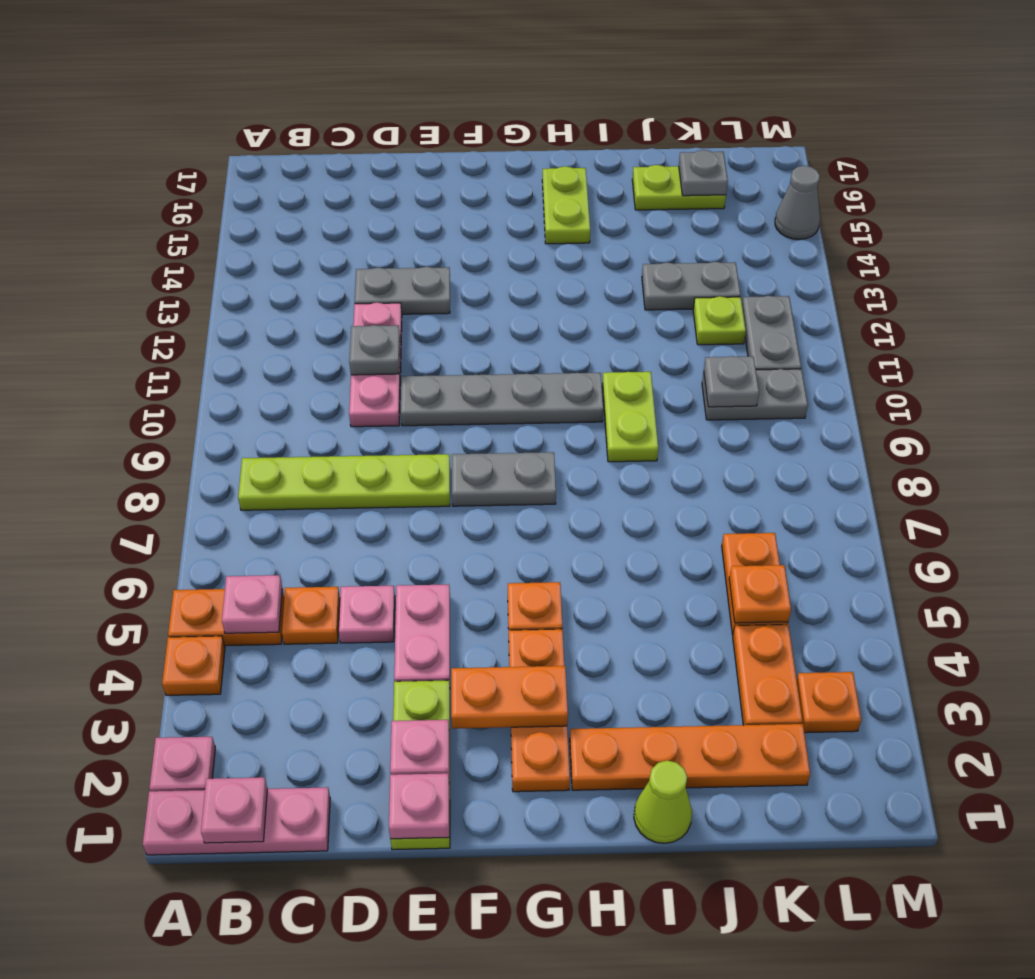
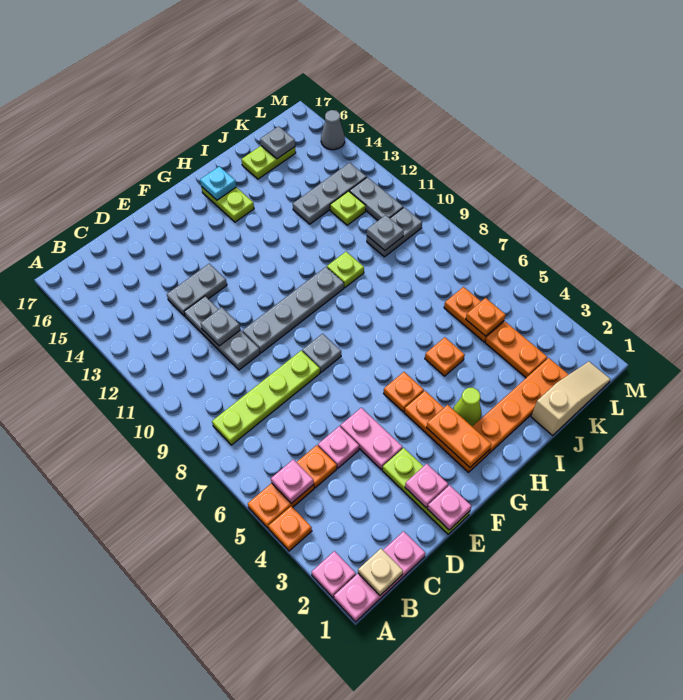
pink 1x1 plate [201,777,267,843] -> tan 1x1 plate [358,549,403,595]
pink 1x3 plate [349,302,402,427] -> grey 1x3 plate [184,296,260,370]
orange 1x2 plate [451,666,568,729] -> orange 1x2 plate turned to [426,405,491,467]
grey 1x2 plate [452,452,556,506] -> grey 1x1 plate [302,334,341,372]
none -> cyan 1x1 plate [200,166,236,200]
lime 1x1 cone [634,760,692,843] -> lime 1x1 cone moved to [453,388,481,426]
lime 1x2 plate [602,372,658,462] -> lime 1x1 plate [327,252,364,287]
none -> tan 1x3 slope [531,362,610,436]
grey 1x2 plate [642,262,741,310] -> grey 1x3 plate [293,163,367,224]
orange 1x1 plate [797,672,861,733] -> orange 1x1 plate moved to [425,337,465,376]

